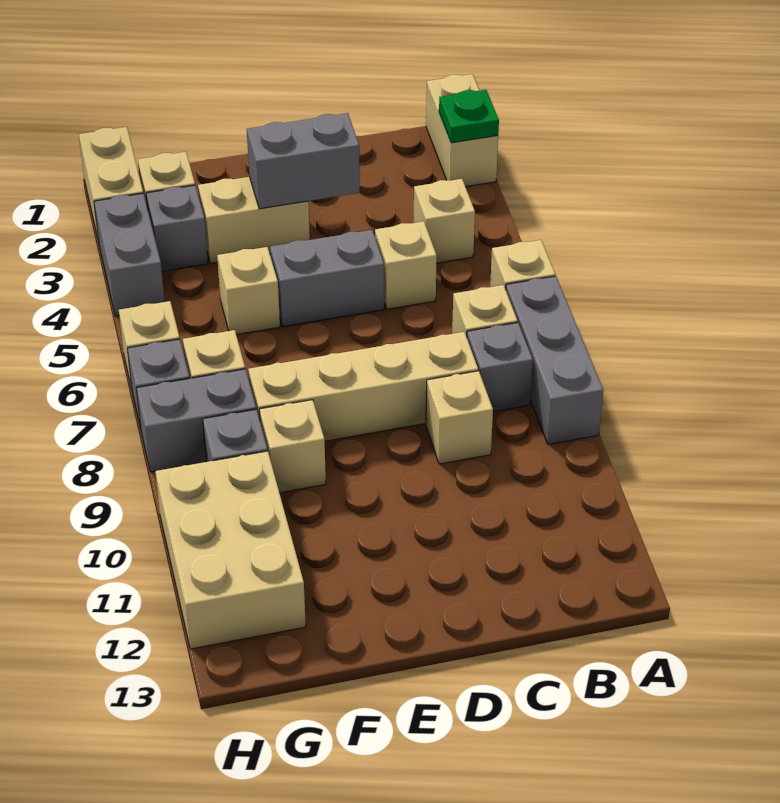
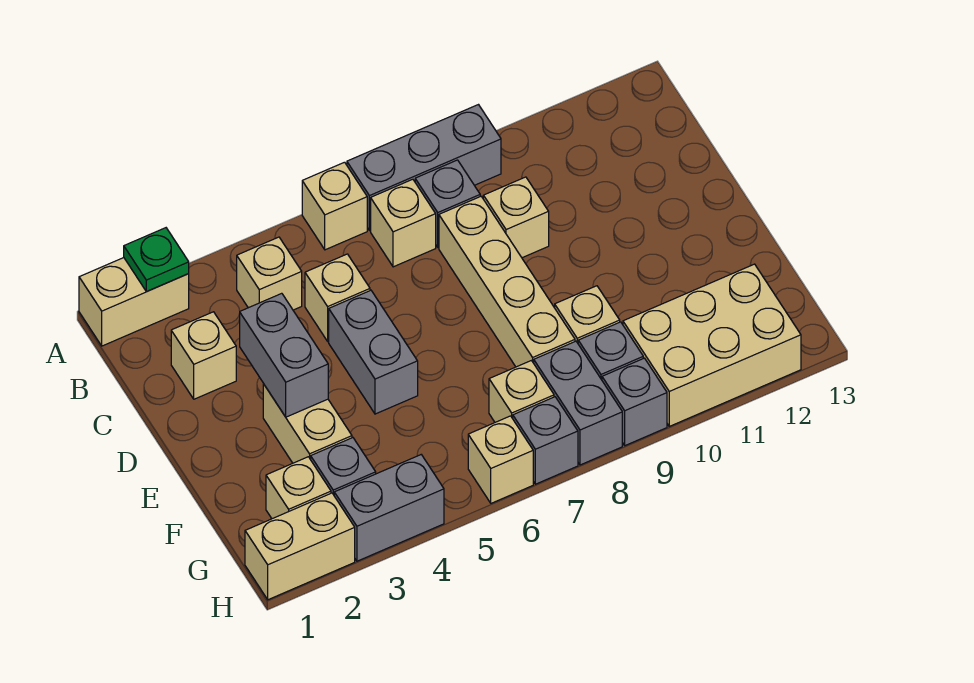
tan 1x1 brick [217,247,280,335] -> tan 1x1 brick moved to [171,312,236,399]
none -> grey 1x1 brick [602,358,667,446]

